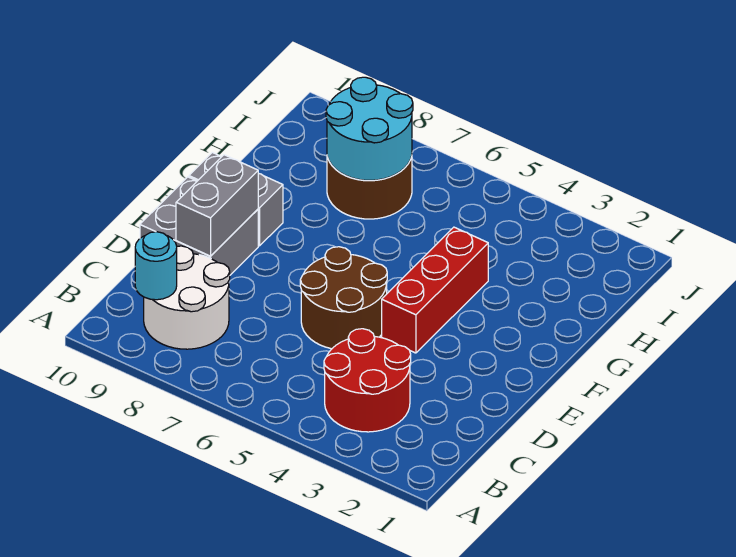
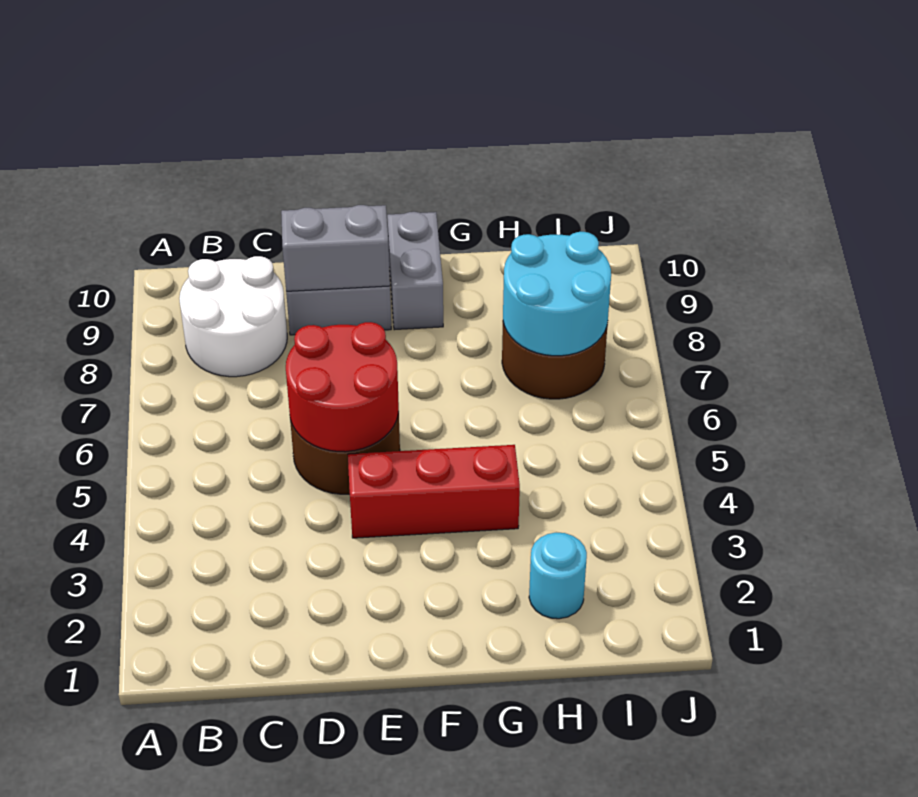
red 2x2 round brick [324,329,411,432] -> red 2x2 round brick moved to [286,322,399,452]
cyan 1x1 round brick [135,232,177,300] -> cyan 1x1 round brick moved to [529,533,587,619]

